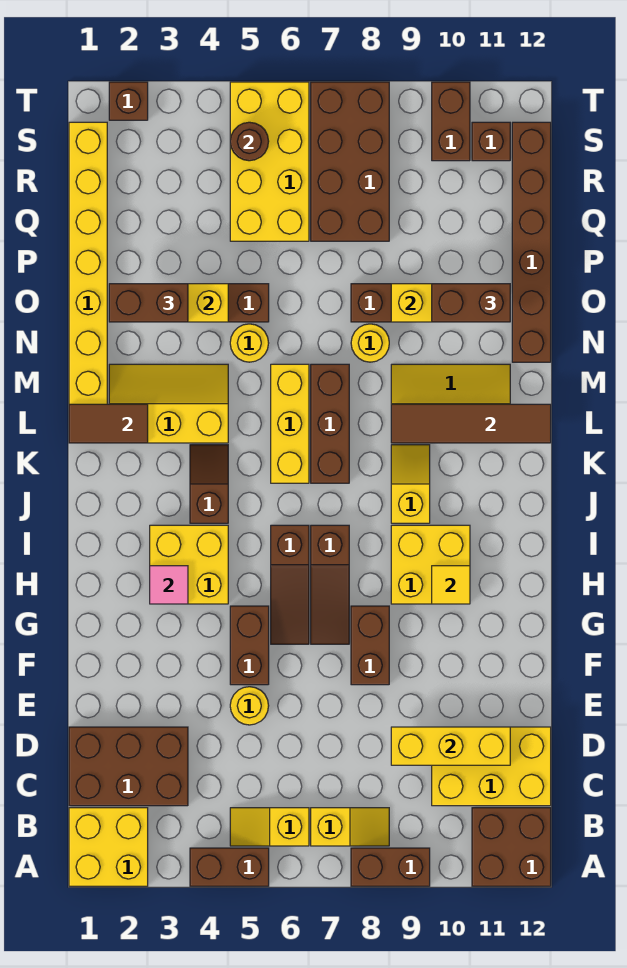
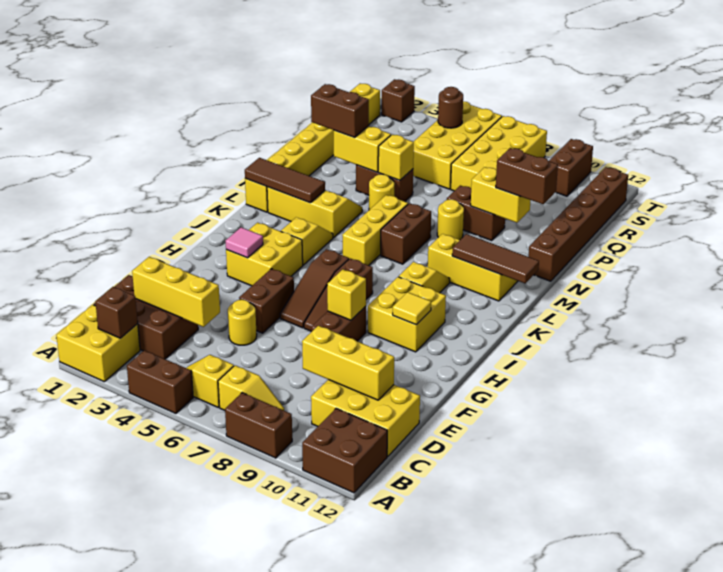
none -> yellow 1x3 brick [132,257,220,327]
none -> yellow 1x1 brick [327,269,366,320]
brown 1x2 slope [190,445,228,523] -> yellow 1x2 slope [281,217,333,265]
brown 1x3 brick [311,364,349,483] -> brown 1x2 brick [381,203,431,264]
brown 1x2 tile [69,404,148,443] -> brown 1x3 tile [245,158,325,203]
brown 1x4 tile [391,404,551,443] -> brown 1x3 tile [452,234,539,283]
none -> yellow 1x1 brick [378,134,414,180]
brown 2x4 brick [311,82,389,241] -> yellow 2x4 brick [451,116,547,191]
brown 1x1 brick [472,122,510,161] -> brown 1x1 brick moved to [95,287,138,338]

